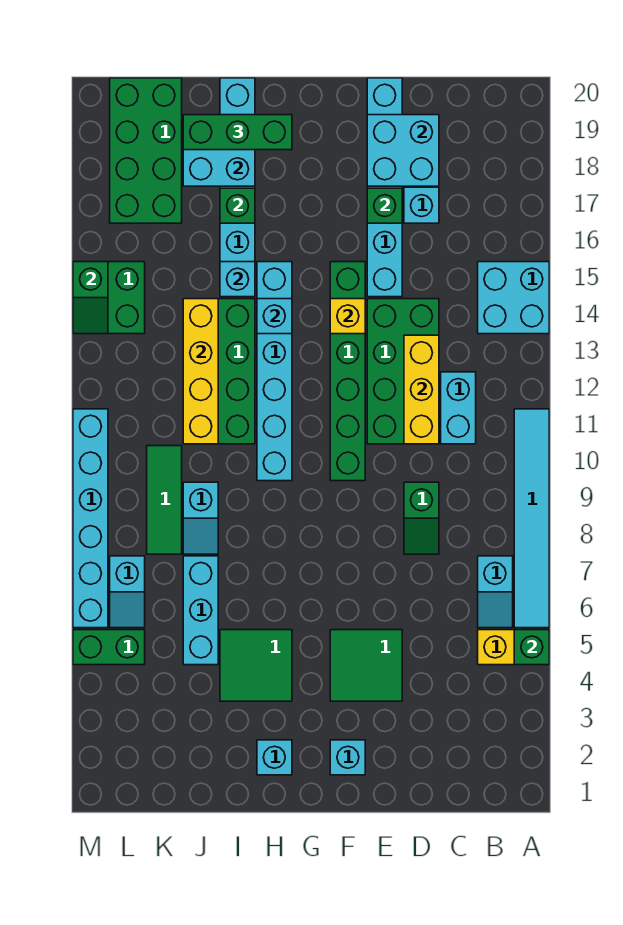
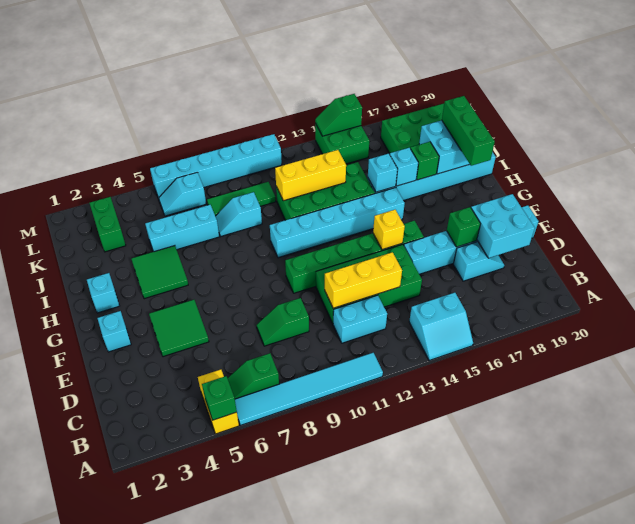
cyan 2x2 brick [478,262,549,334] -> cyan 2x2 slope [409,293,473,361]
cyan 1x2 slope [478,556,513,628] -> green 1x2 slope [228,353,279,399]
cyan 1x1 brick [257,299,292,334] -> cyan 1x1 brick moved to [390,148,418,186]
yellow 1x4 brick [183,299,218,444] -> yellow 1x3 brick [275,150,346,201]
green 1x2 brick [73,630,145,665] -> green 1x2 brick moved to [90,197,126,252]

